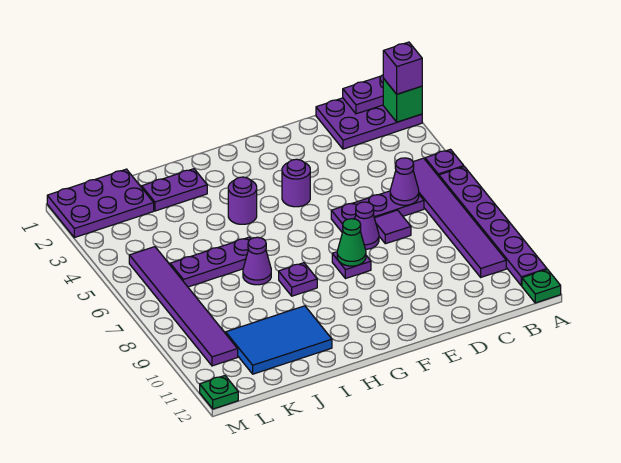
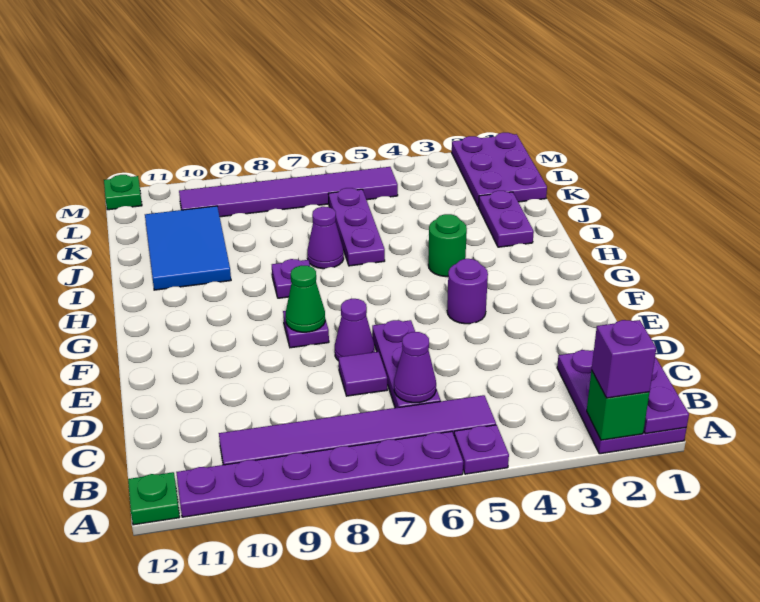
purple 1x1 round brick [228,177,257,224] -> green 1x1 round brick [428,214,467,277]

